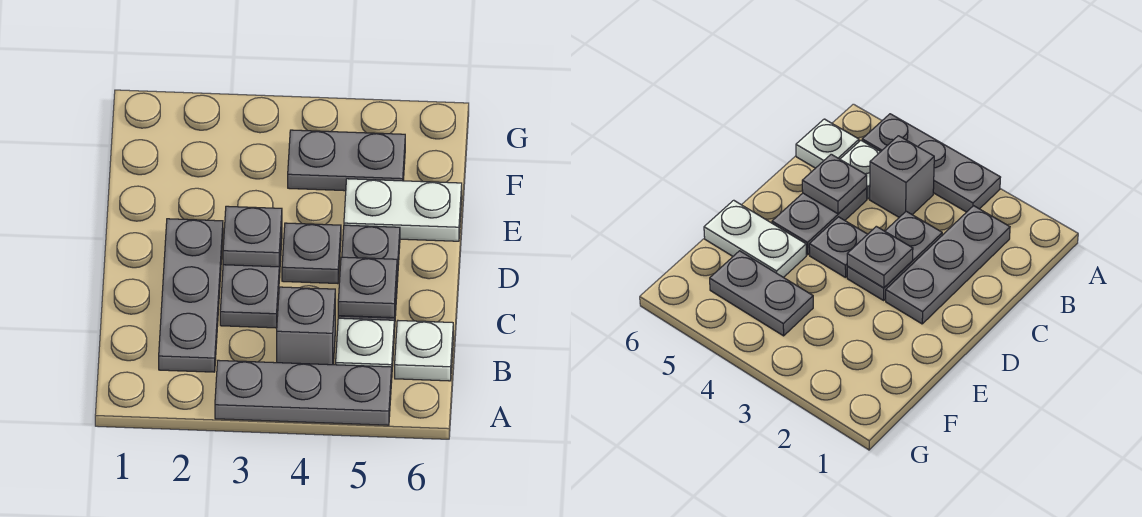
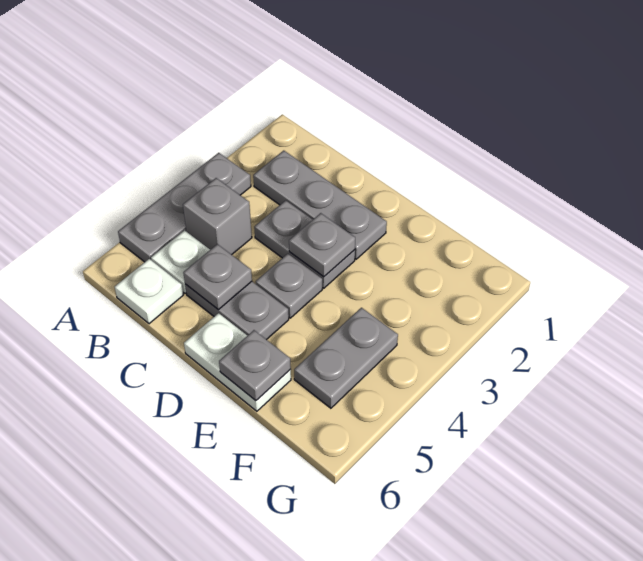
white 1x2 plate [344,179,462,241] -> white 1x2 plate turned to [184,313,291,411]
none -> grey 1x1 plate [219,330,291,401]

